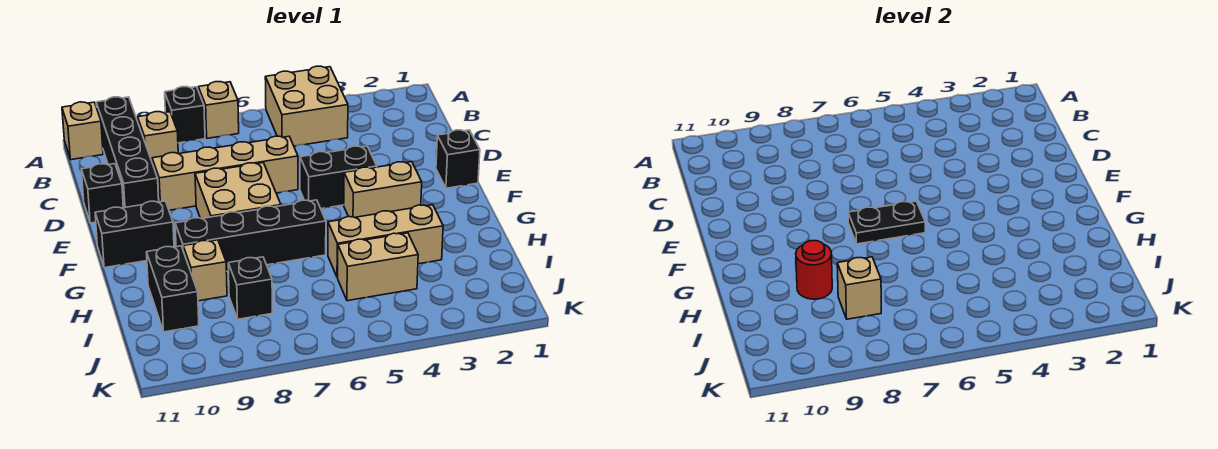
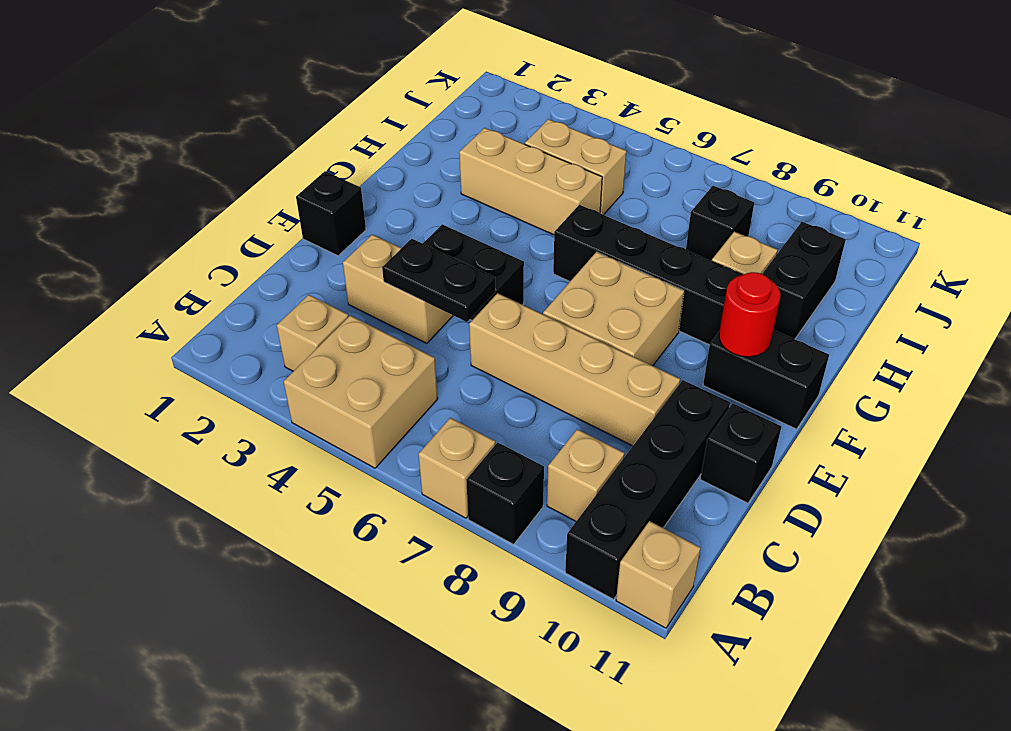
tan 1x2 brick [344,162,422,217] -> tan 1x2 brick moved to [343,234,453,343]
black 1x2 plate [848,201,925,244] -> black 1x2 plate moved to [382,239,495,322]
red 1x1 round brick [796,241,832,299] -> red 1x1 round brick moved to [719,272,780,357]
tan 1x1 brick [837,257,881,319] -> tan 1x1 brick moved to [277,295,348,371]

